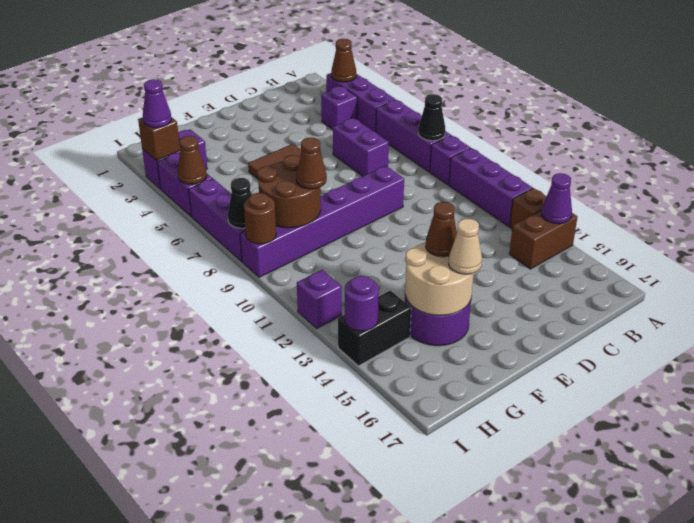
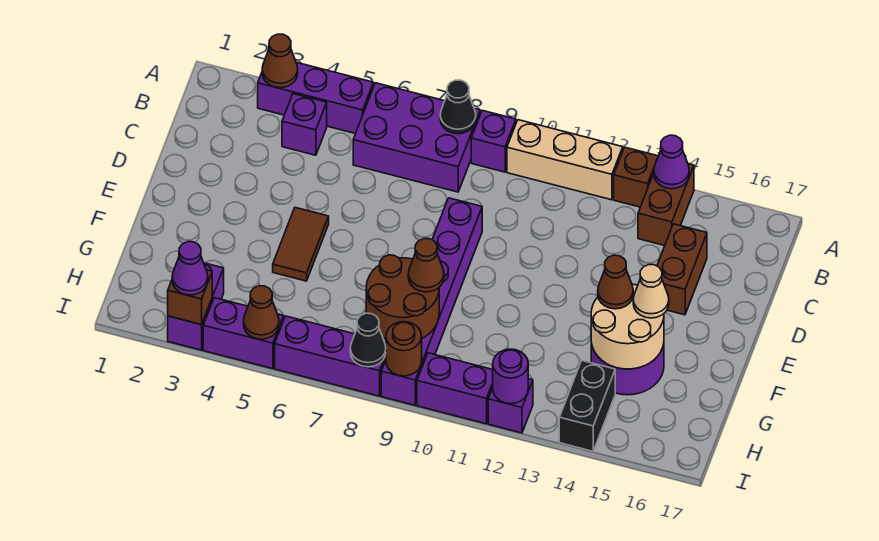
purple 1x3 brick [376,100,451,172] -> purple 2x3 brick [353,83,480,192]
purple 1x3 brick [449,148,533,226] -> tan 1x3 brick [507,120,623,200]
purple 1x2 brick [333,118,389,176] -> purple 1x2 brick moved to [417,353,493,424]
none -> brown 1x2 brick [657,224,707,315]
purple 1x1 round brick [345,276,379,331] -> purple 1x1 round brick moved to [493,349,528,404]

